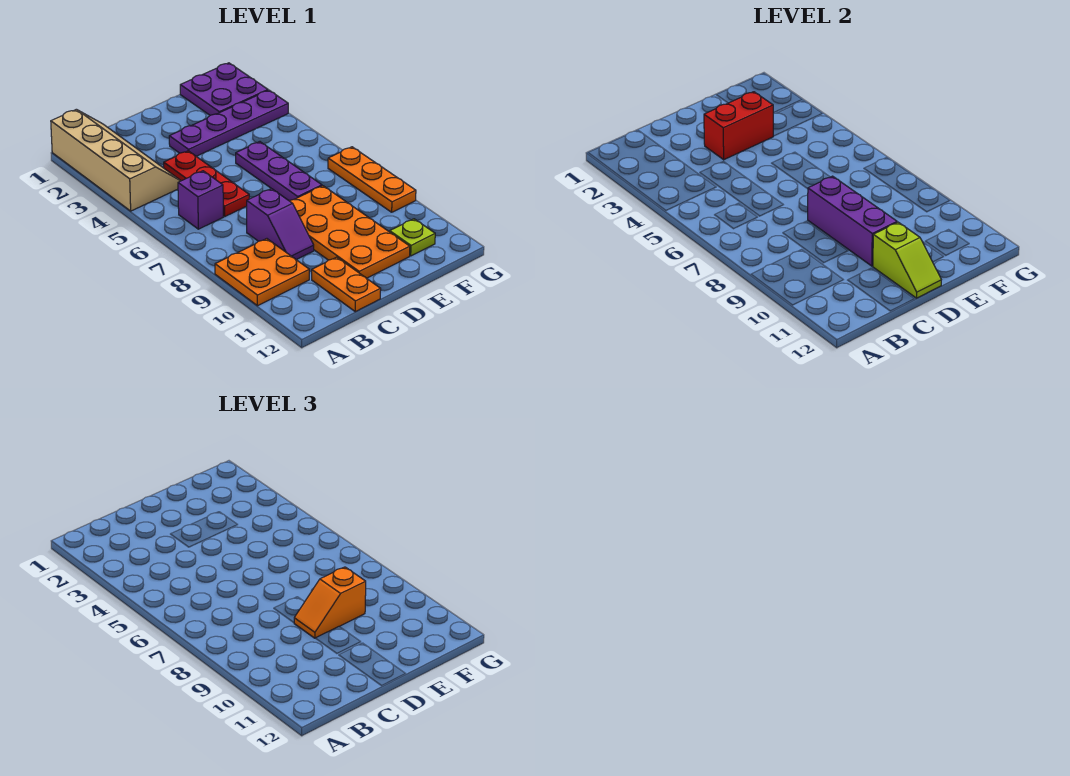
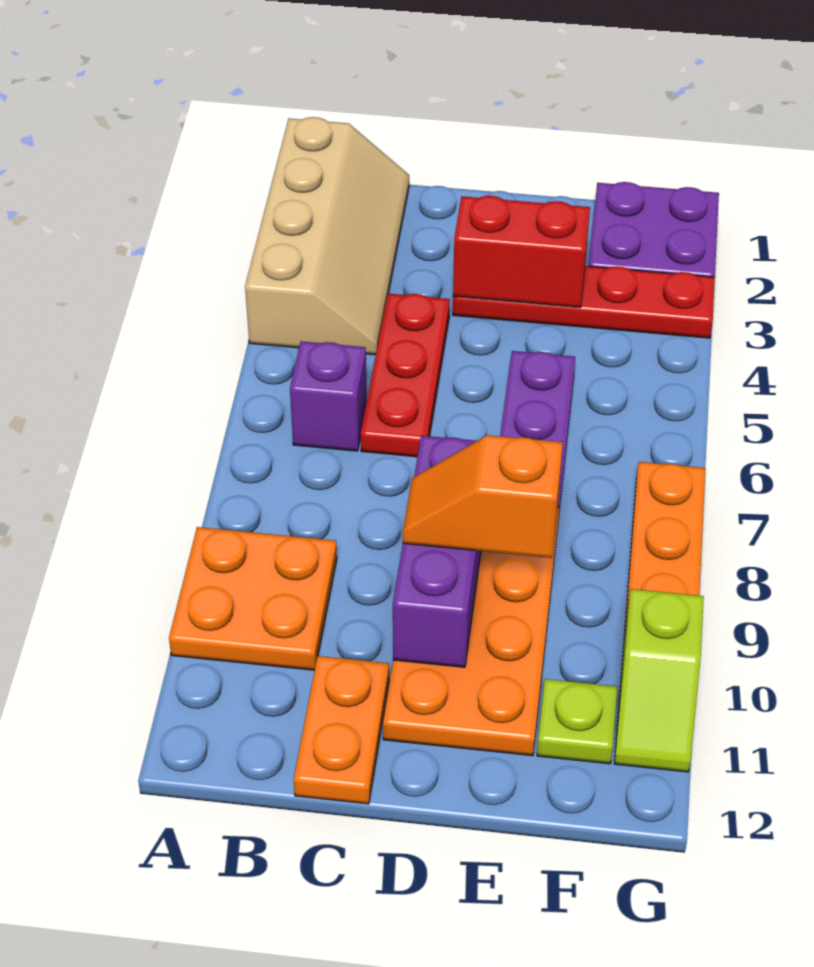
purple 1x2 slope [247,189,314,260] -> none
purple 1x4 plate [169,90,288,156] -> red 1x4 plate [453,266,715,338]
lime 1x2 slope [873,222,941,298] -> lime 1x2 slope moved to [615,589,704,772]

